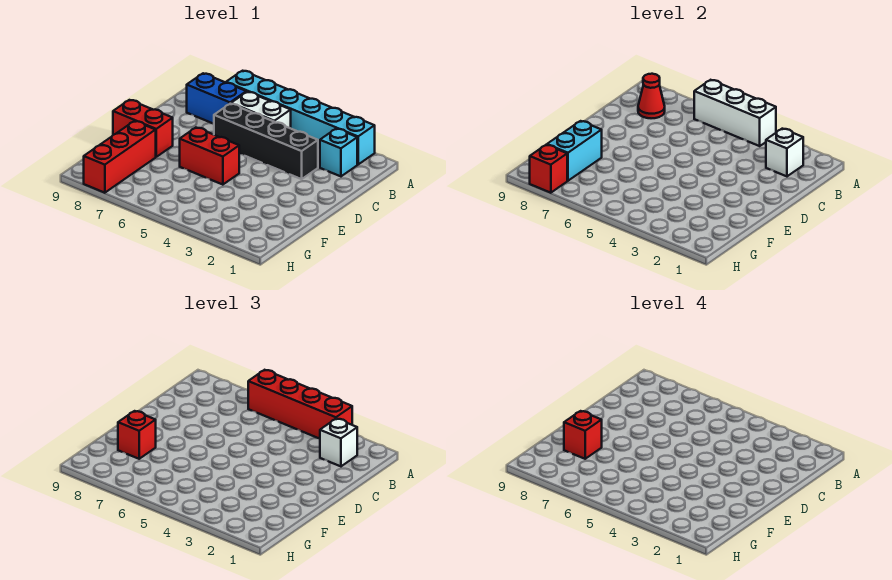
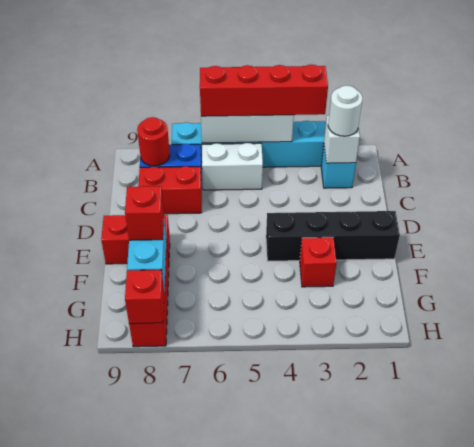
white 1x1 brick [320,419,357,466] -> white 1x1 round brick [328,86,362,136]
red 1x1 cone [638,74,665,118] -> red 1x1 round brick [137,117,170,166]
black 1x4 brick [214,104,318,179] -> black 1x4 brick moved to [266,211,400,261]
red 1x2 brick [180,128,239,185] -> red 1x2 brick moved to [138,166,202,214]
red 1x1 brick [564,411,602,459] -> red 1x1 brick moved to [300,237,337,287]

